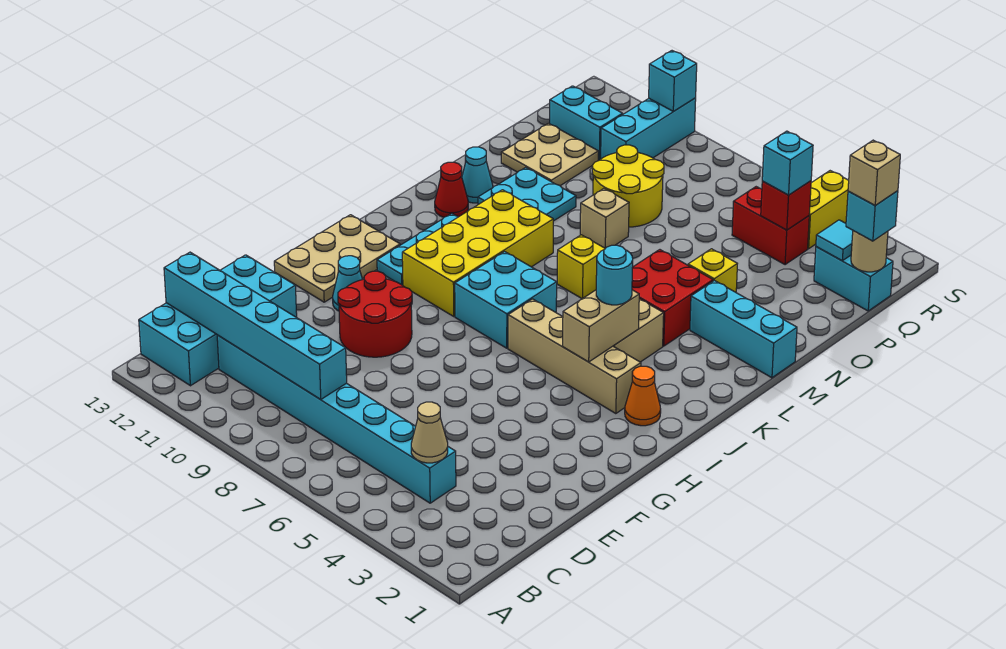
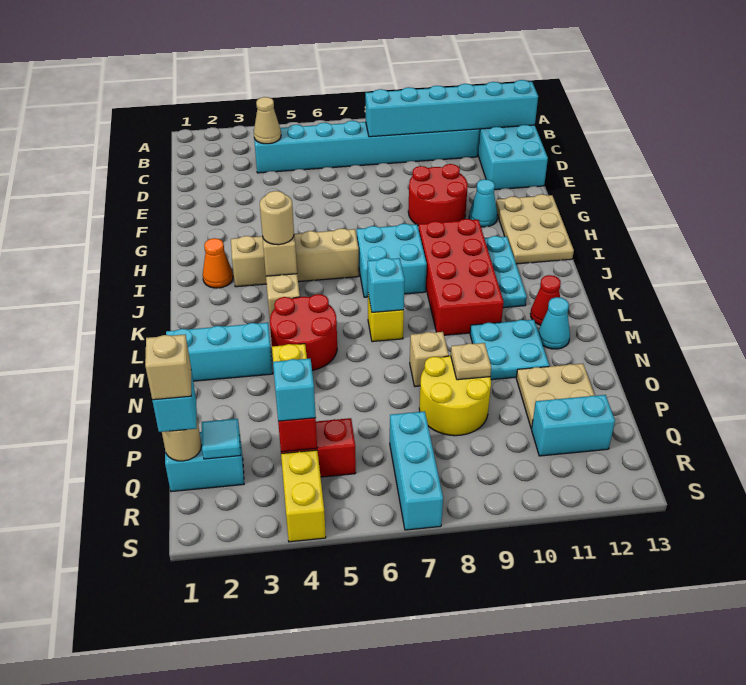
yellow 2x4 brick [402,190,553,316] -> red 2x4 brick [418,219,504,335]
cyan 1x1 round brick [596,245,633,305] -> tan 1x1 round brick [260,191,294,245]
red 2x2 brick [632,250,713,346] -> red 2x2 round brick [270,294,337,370]
none -> tan 1x1 plate [451,343,491,380]
cyan 1x3 brick [601,98,696,159] -> cyan 1x3 brick moved to [390,411,443,530]
cyan 1x1 brick [649,51,697,111] -> cyan 1x1 brick moved to [368,258,405,312]

